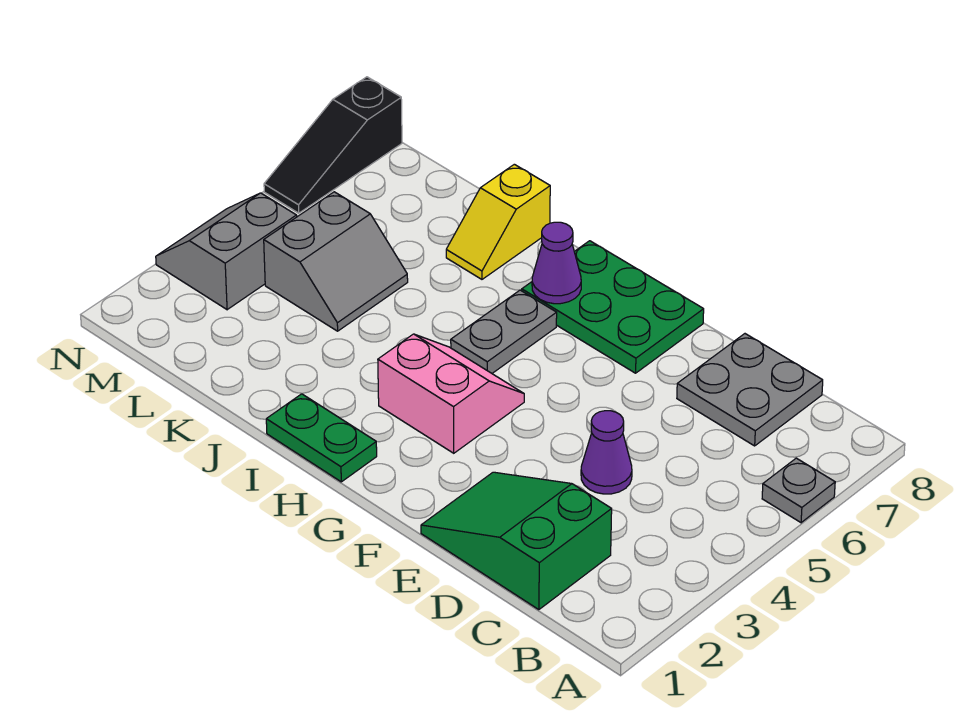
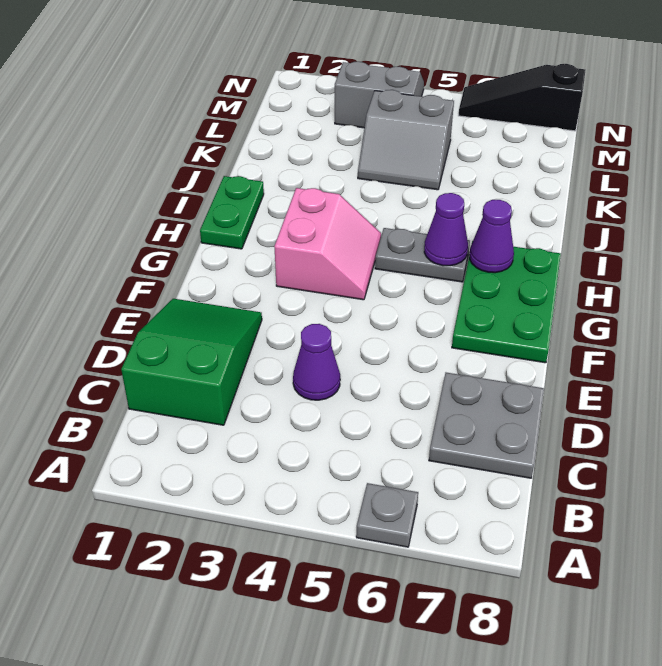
none -> purple 1x1 cone [424,193,468,266]
yellow 1x2 slope [446,164,550,279] -> none

